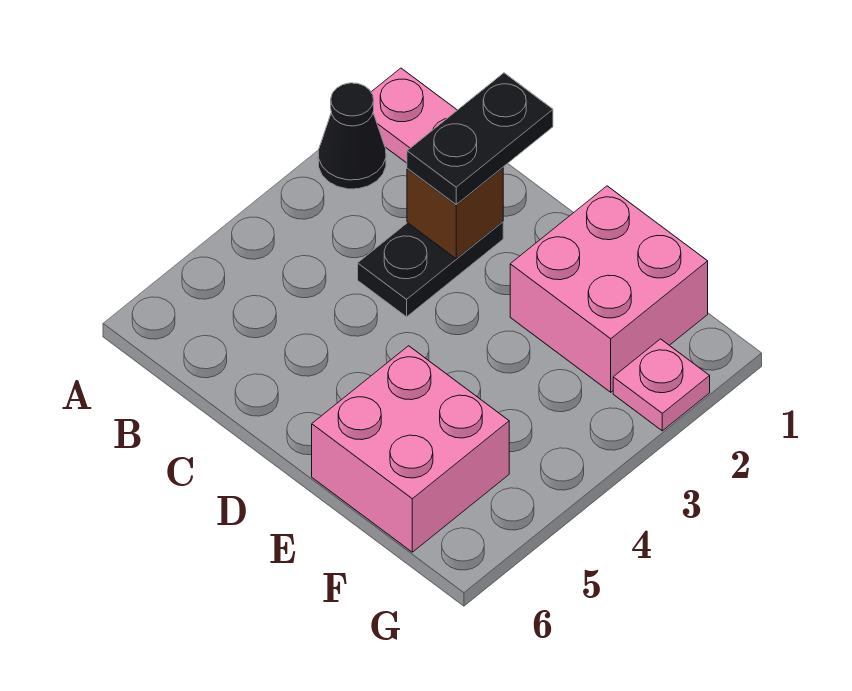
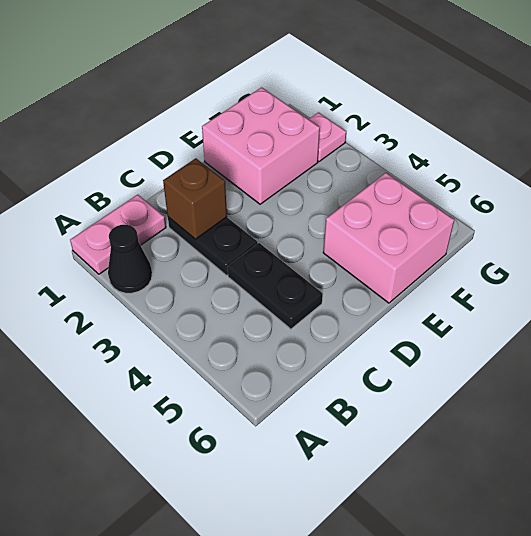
black 1x2 plate [407,73,553,204] -> black 1x2 plate moved to [228,243,323,329]

